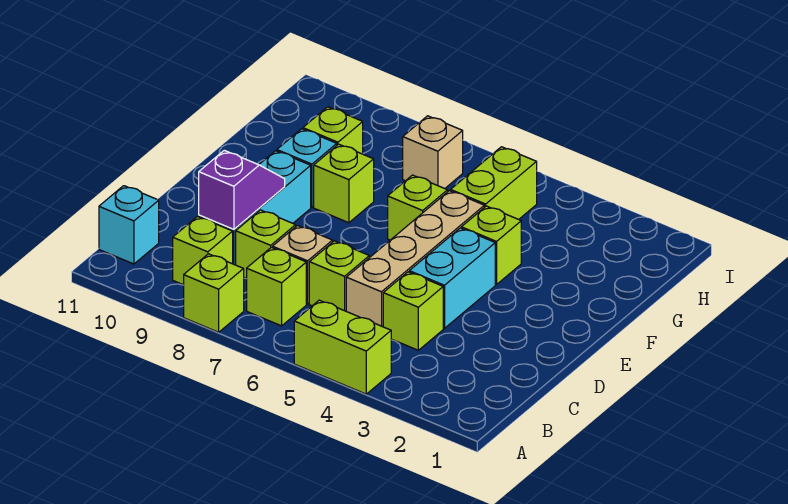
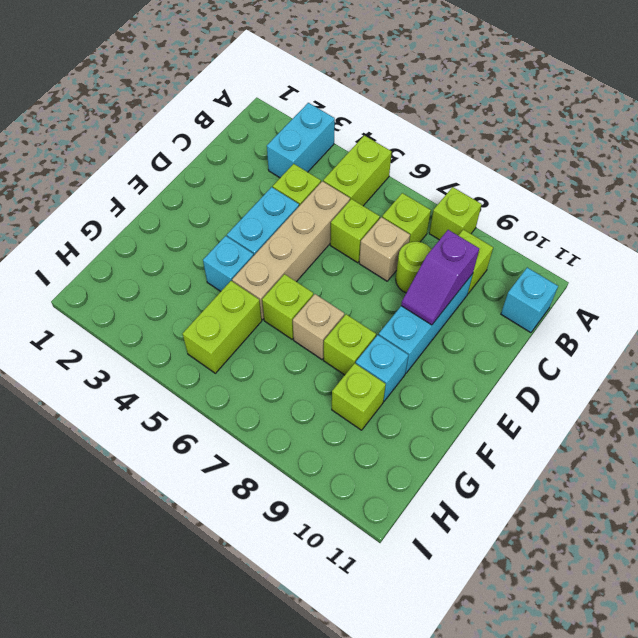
none -> cyan 1x2 brick [267,103,335,178]
lime 1x2 brick [294,300,391,394] -> lime 1x2 brick turned to [323,135,392,206]
lime 1x1 brick [236,210,296,278] -> lime 1x1 round brick [396,242,432,293]
lime 1x1 brick [461,206,521,285] -> cyan 1x1 brick [203,236,254,291]
tan 1x1 brick [403,116,463,189] -> tan 1x1 brick moved to [293,294,344,359]

